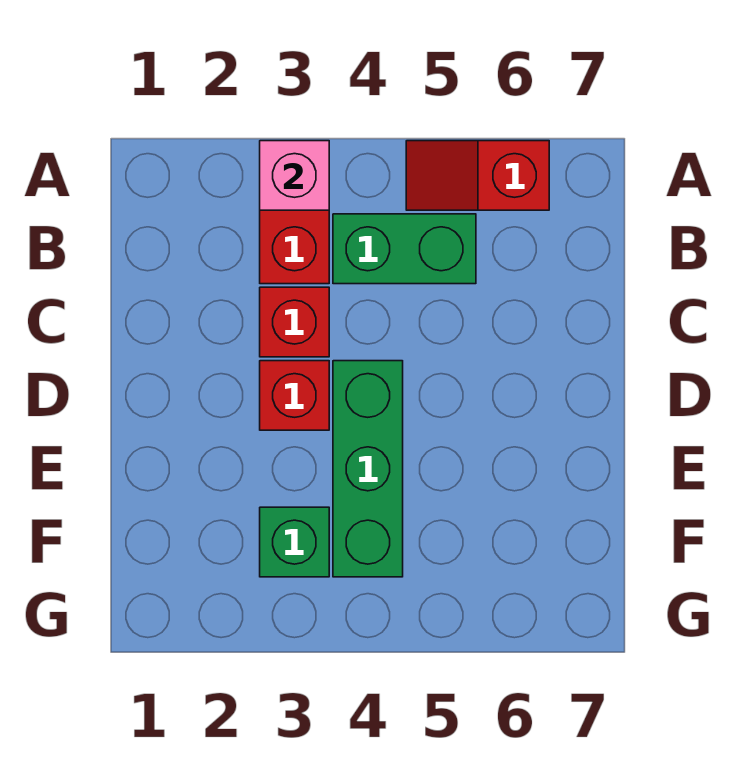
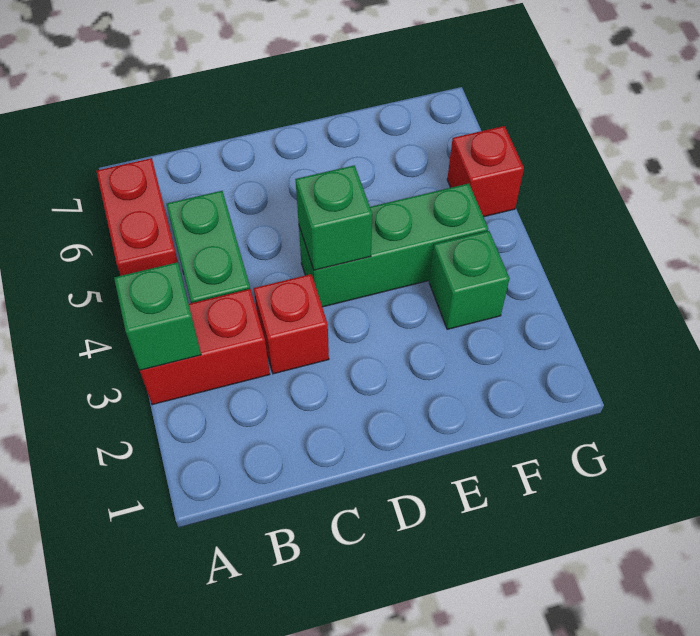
pink 1x1 brick [260,141,329,210] -> green 1x1 brick [114,262,201,370]
red 1x2 slope [406,141,549,210] -> red 1x2 brick [96,158,178,276]
red 1x1 brick [260,361,329,430] -> red 1x1 brick moved to [447,126,524,217]
none -> green 1x1 brick [295,165,372,270]

